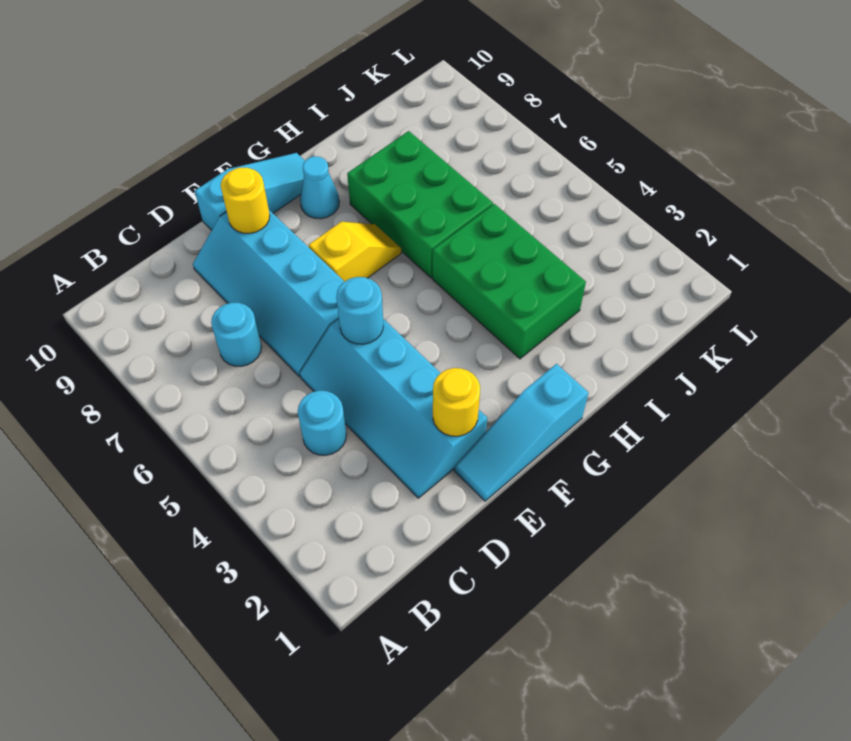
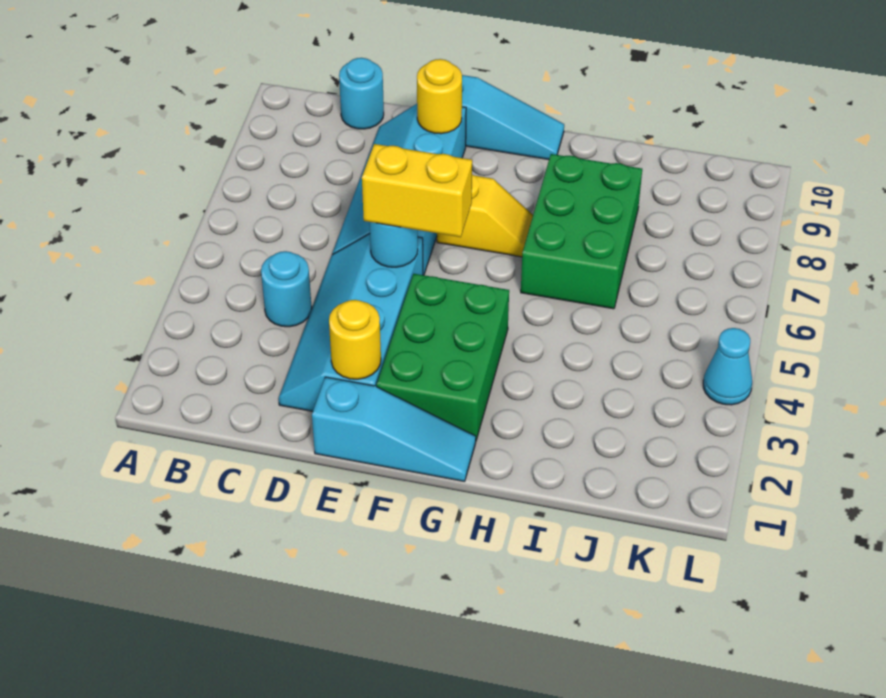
cyan 1x1 round brick [211,303,261,366] -> cyan 1x1 round brick moved to [339,58,384,129]
cyan 1x3 slope [454,364,589,501] -> cyan 1x3 slope turned to [312,377,476,482]
none -> yellow 1x2 brick [362,144,472,237]
cyan 1x1 cone [300,156,339,219] -> cyan 1x1 cone moved to [703,328,752,405]
green 2x3 brick [432,204,586,359] -> green 2x3 brick moved to [377,274,509,440]

